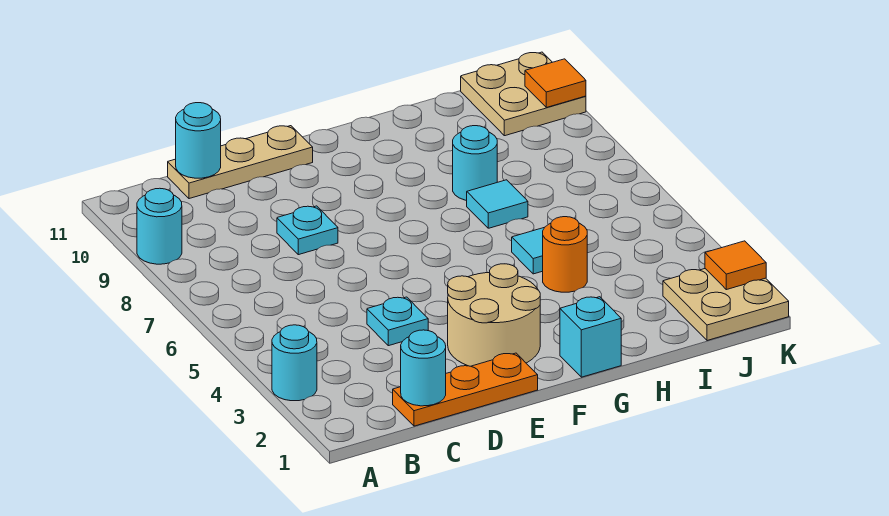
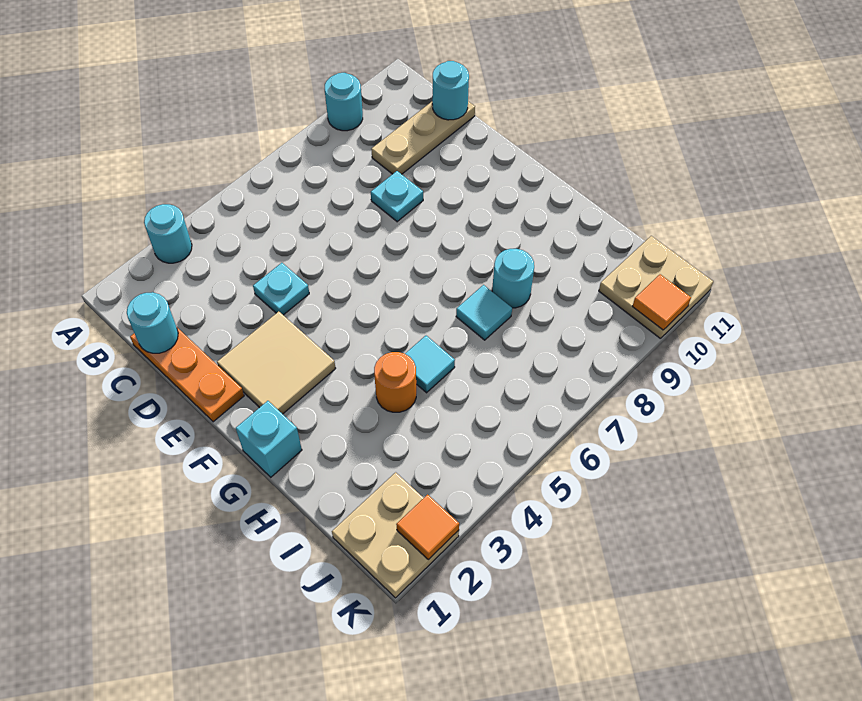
tan 1x3 plate [168,126,313,199] -> tan 1x3 plate turned to [371,102,475,174]
tan 2x2 round brick [448,264,540,366] -> tan 2x2 tile [217,312,336,414]

